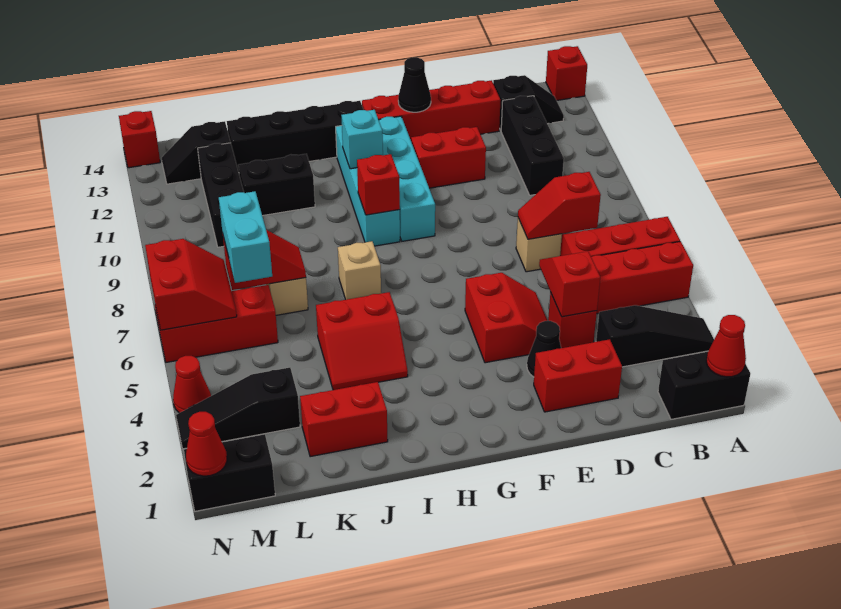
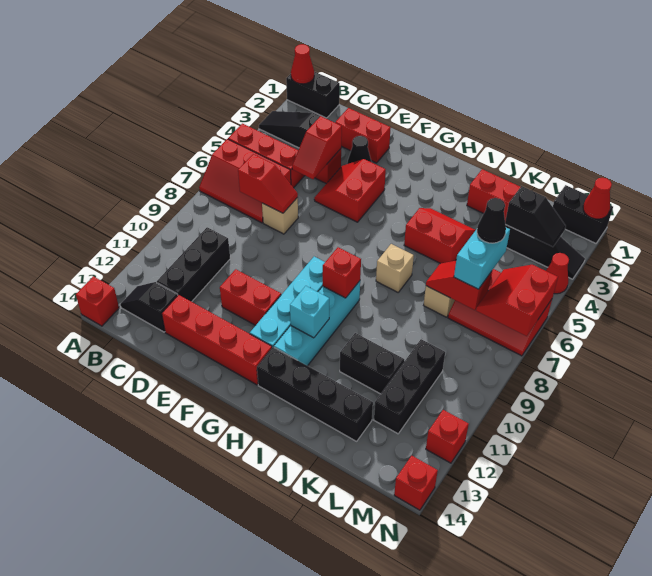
black 1x1 cone [398,57,431,112] -> black 1x1 cone moved to [477,198,506,243]
black 1x2 slope [162,121,231,184] -> black 1x2 slope moved to [505,186,566,247]
none -> red 1x1 brick [426,410,469,463]

